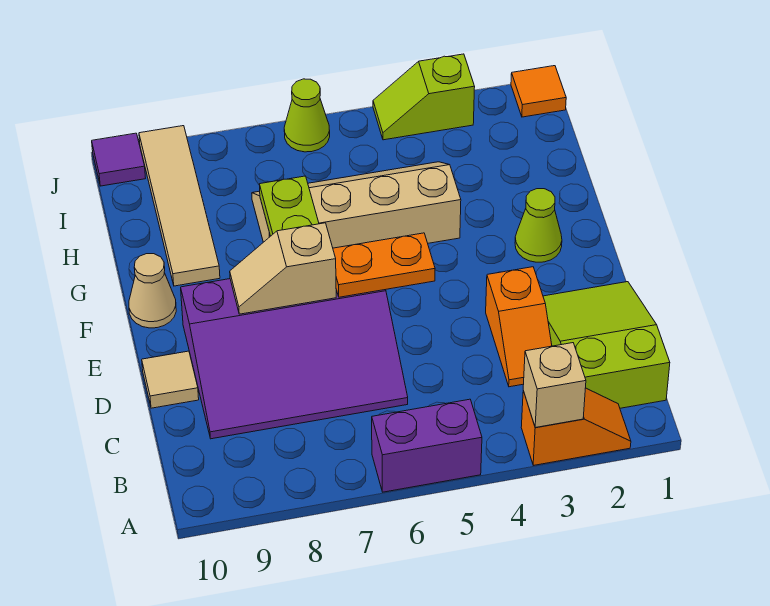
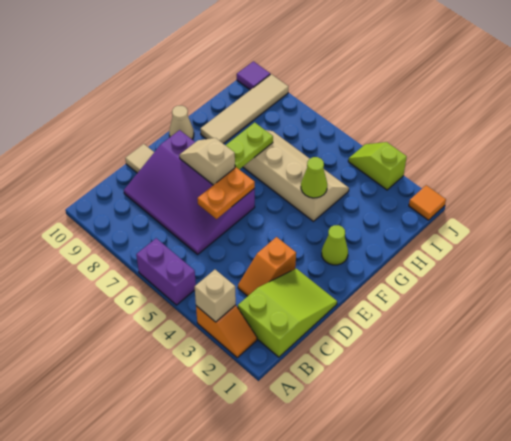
orange 1x2 plate [333,233,435,297] -> orange 1x2 plate turned to [197,167,255,219]
lime 1x1 cone [284,79,330,152] -> lime 1x1 cone moved to [301,157,327,198]

